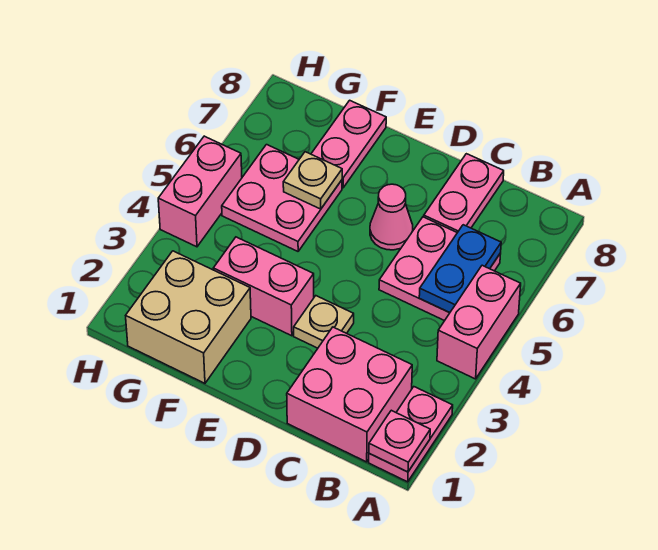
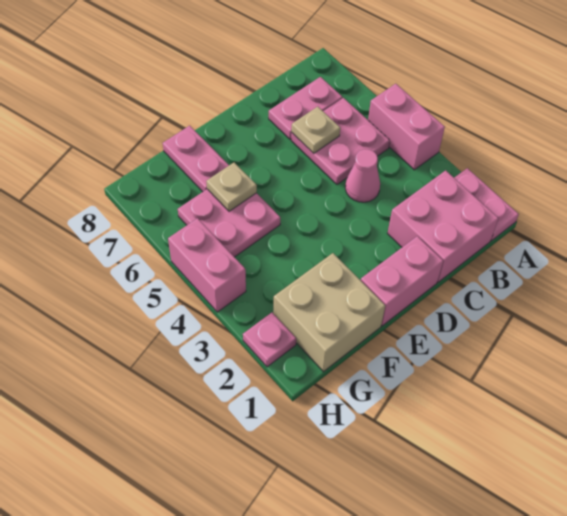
pink 1x1 plate [369,410,430,472] -> pink 1x1 plate moved to [243,313,296,367]
blue 1x2 plate [419,225,501,313] -> none
pink 1x2 plate [424,154,504,233] -> pink 1x2 plate turned to [269,77,342,139]
tan 1x1 plate [294,296,354,348] -> tan 1x1 plate moved to [292,107,340,153]
pink 1x1 cone [370,184,413,250] -> pink 1x1 cone moved to [345,149,380,202]
pink 1x2 brick [213,237,314,336] -> pink 1x2 brick moved to [361,236,443,326]

